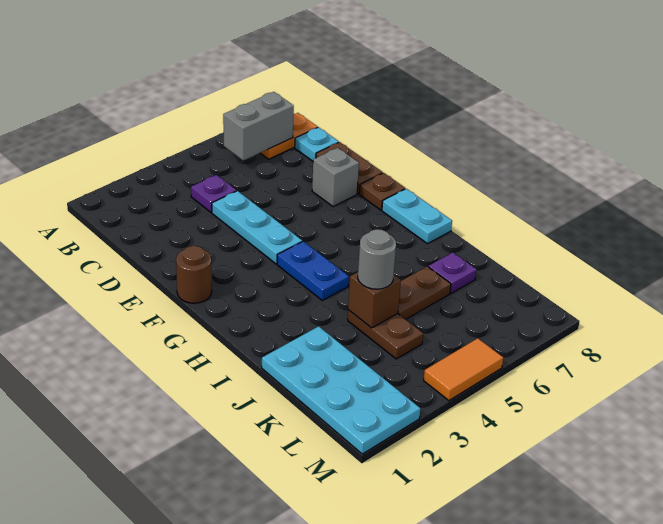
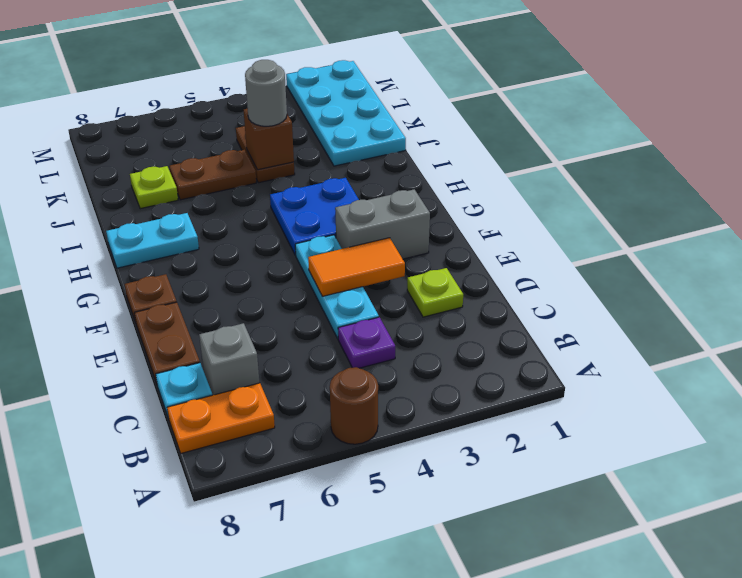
grey 1x2 brick [223,92,294,161] -> grey 1x2 brick moved to [335,189,430,259]
none -> lime 1x1 plate [407,268,463,317]
grey 1x1 brick [312,148,359,207] -> grey 1x1 brick moved to [199,323,260,395]
brown 1x1 round brick [176,246,212,303] -> brown 1x1 round brick moved to [330,367,378,444]
blue 1x2 plate [277,241,349,300] -> blue 2x2 plate [270,178,359,255]
cyan 1x2 plate [382,189,452,244] -> cyan 1x2 plate turned to [106,213,199,268]
purple 1x1 plate [428,252,477,293] -> lime 1x1 plate [130,166,178,209]
orange 1x2 tile [424,338,503,400] -> orange 1x2 tile moved to [308,238,405,296]

